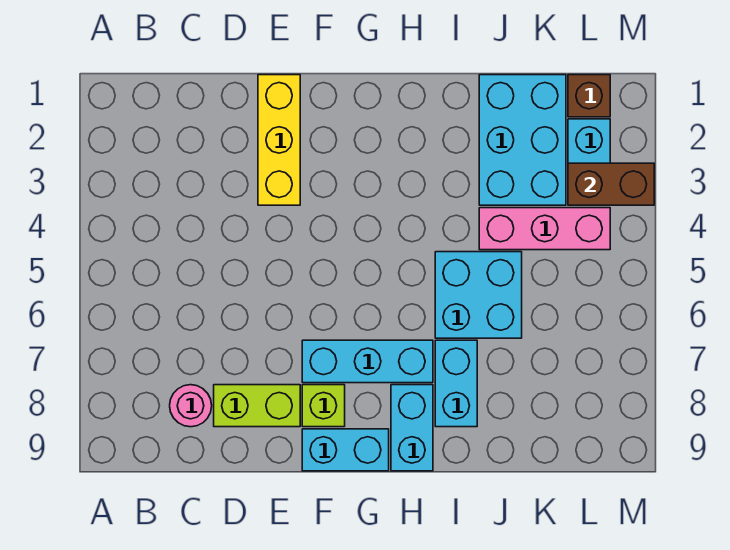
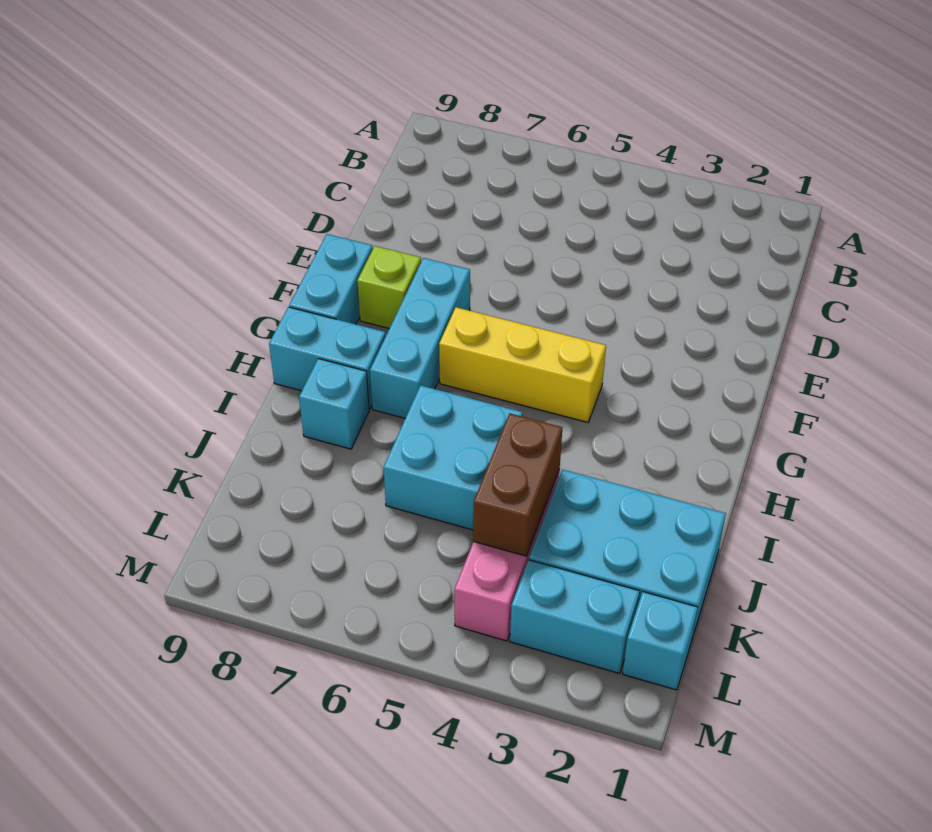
pink 1x1 round brick [170,385,212,427] -> none
lime 1x2 brick [214,385,300,427] -> none
yellow 1x3 brick [258,75,300,205] -> yellow 1x3 brick moved to [439,307,606,422]
cyan 1x2 brick [435,340,477,427] -> cyan 1x1 brick [299,359,369,449]
brown 1x1 brick [568,75,610,117] -> cyan 1x1 brick [623,592,698,690]
brown 1x2 brick [568,163,654,205] -> brown 1x2 brick moved to [473,413,562,556]

